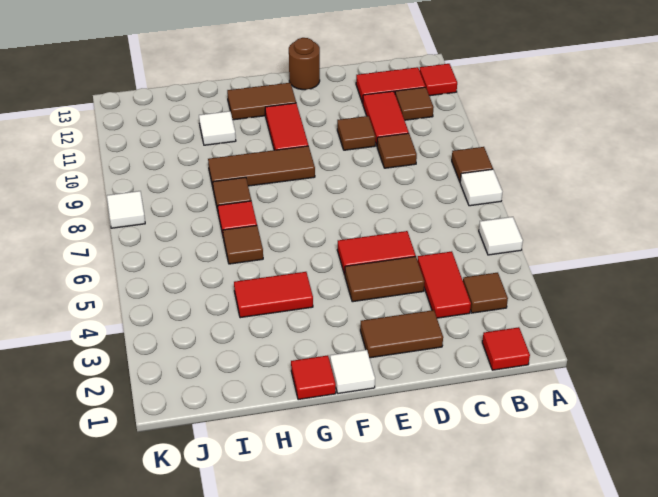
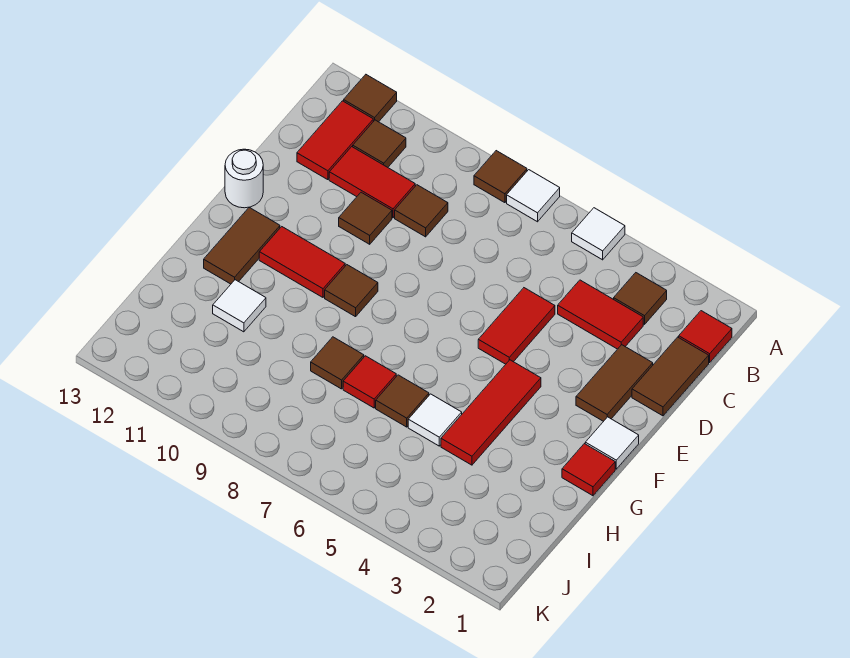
red 1x1 tile [419,64,457,96] -> brown 1x1 tile [344,75,397,122]
brown 1x2 tile [345,256,424,302] -> brown 1x2 tile moved to [632,337,709,416]
brown 1x1 round brick [289,38,320,90] -> white 1x1 round brick [225,149,263,208]
brown 1x3 tile [208,146,315,187] -> brown 1x1 tile [325,265,378,317]
red 1x2 tile [234,272,313,318] -> red 1x3 tile [441,360,541,465]
white 1x1 tile [107,191,145,228] -> white 1x1 tile moved to [408,394,462,446]

